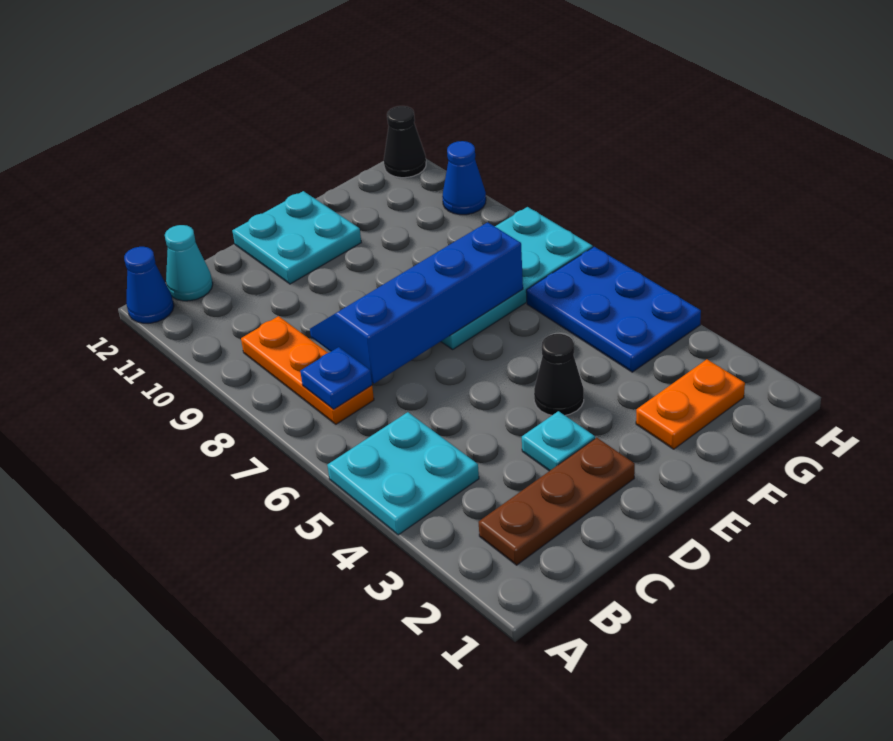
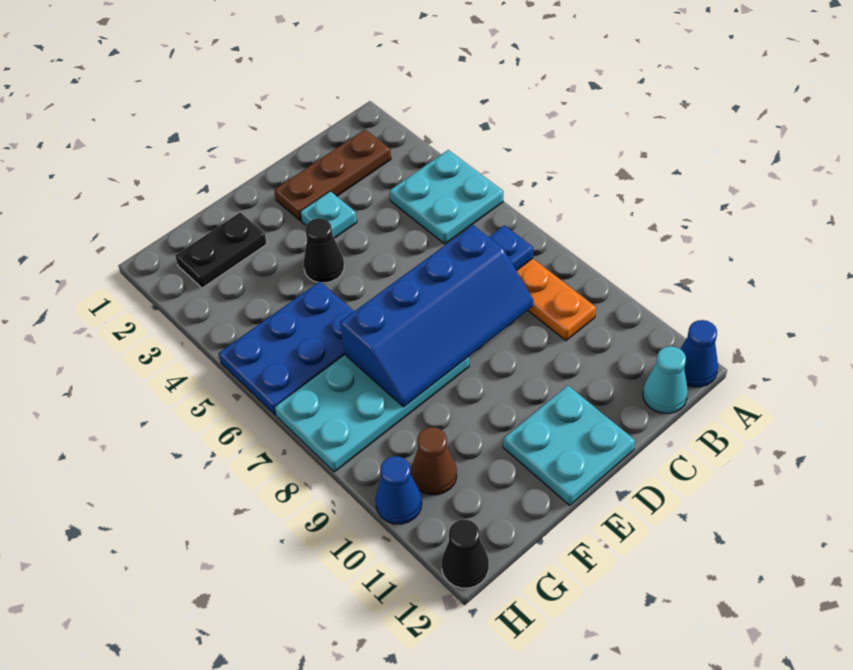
orange 1x2 plate [636,359,745,449] -> black 1x2 plate [175,212,267,288]
blue 2x3 plate [526,247,701,372] -> blue 2x3 plate turned to [219,282,354,415]
none -> brown 1x1 cone [411,427,457,495]

